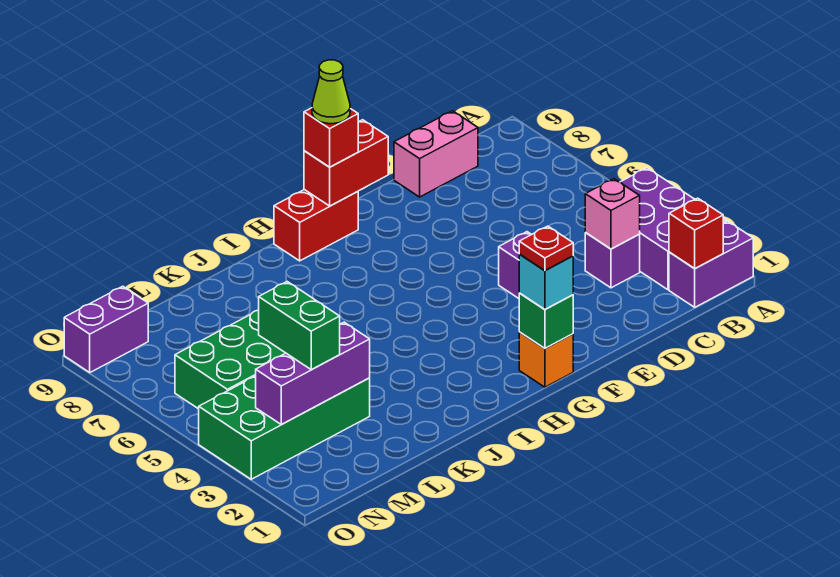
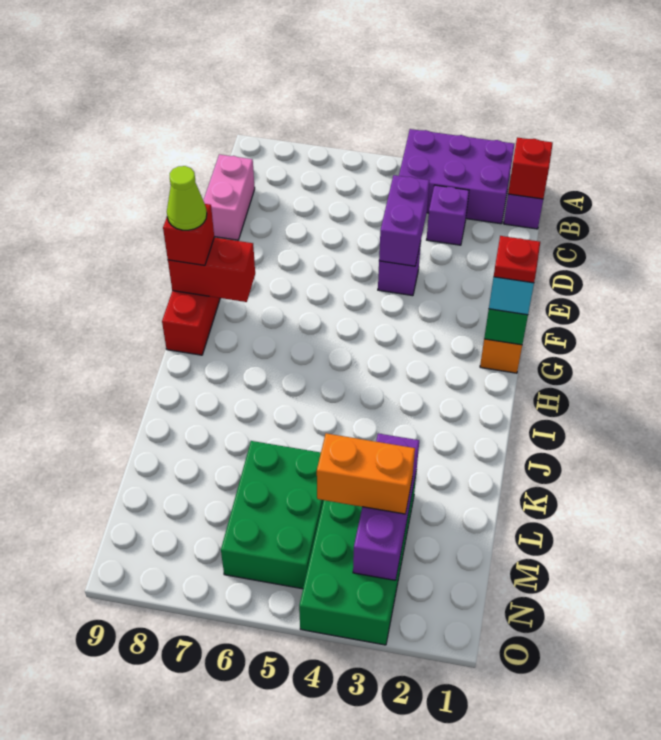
pink 1x1 brick [585,179,640,249] -> none
red 1x2 brick [304,120,388,206] -> red 1x2 brick turned to [168,237,255,302]
green 1x2 brick [259,282,340,369] -> orange 1x2 brick [317,433,415,514]
purple 1x2 brick [64,286,148,372] -> purple 1x2 brick moved to [379,175,429,266]

